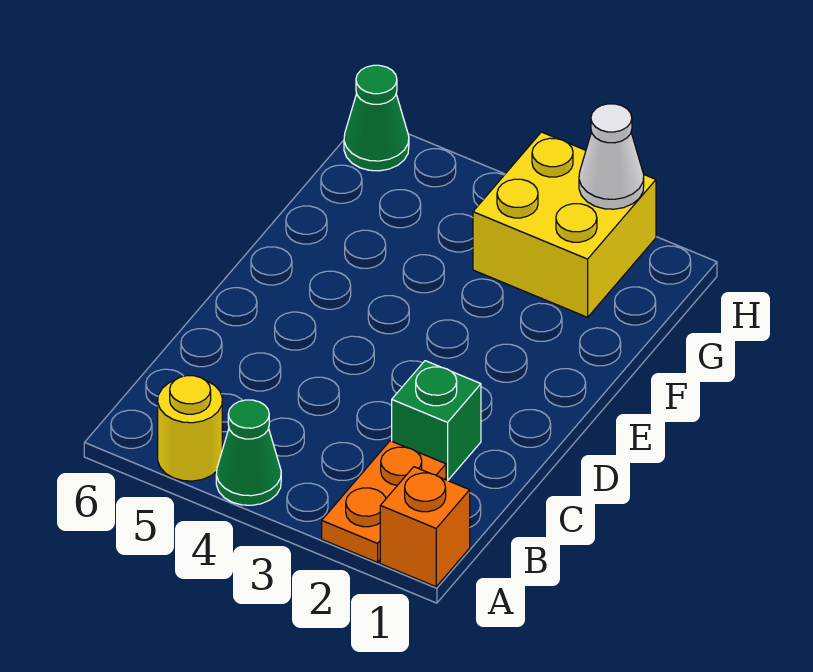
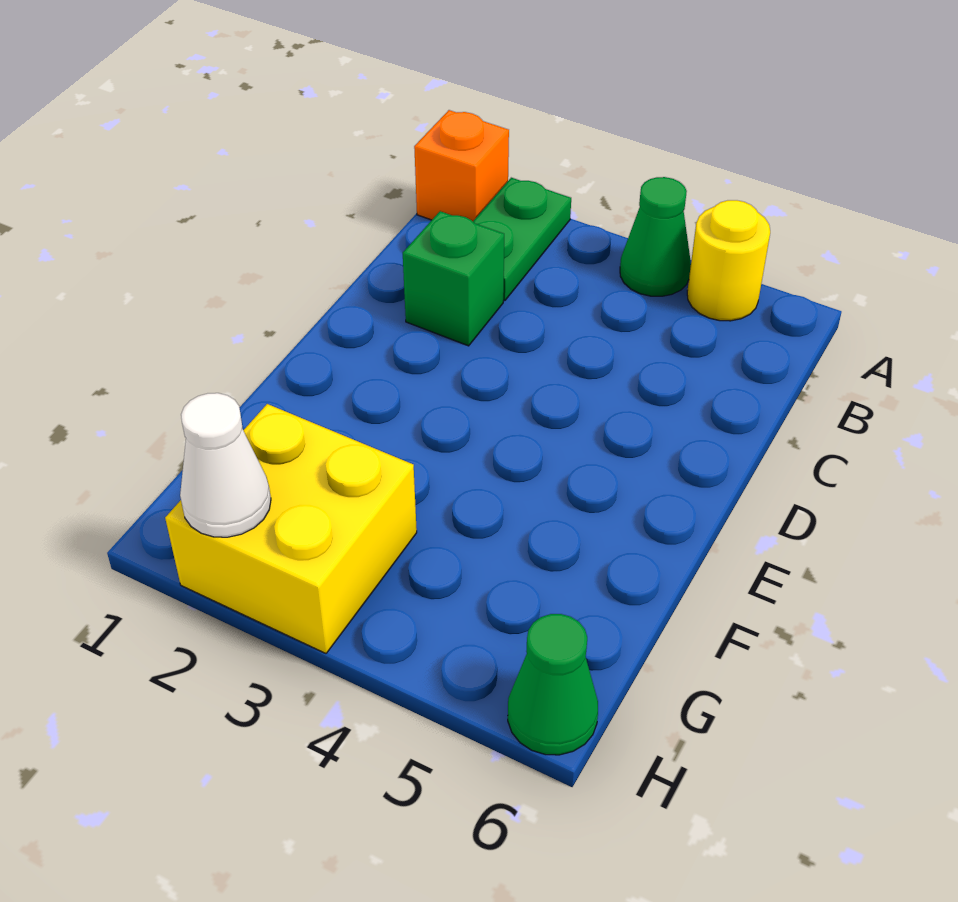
orange 1x2 plate [322,441,446,562] -> green 1x2 plate [473,178,571,301]

